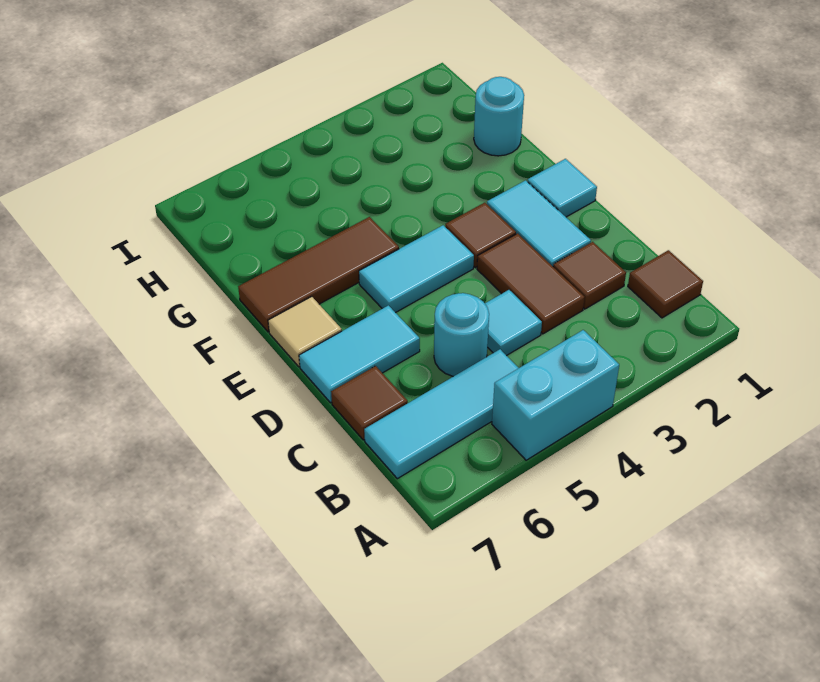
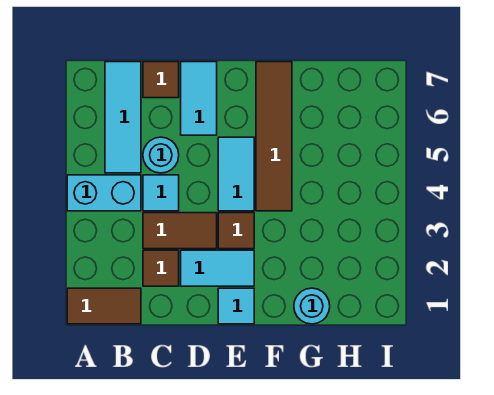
cyan 1x2 brick [492,330,619,460] -> cyan 1x2 brick turned to [67,175,141,211]
brown 1x1 tile [628,250,703,318] -> brown 1x2 tile [67,288,141,324]
tan 1x1 tile [268,297,342,367] -> none
brown 1x3 tile [238,217,399,332] -> brown 1x4 tile [256,62,292,211]

